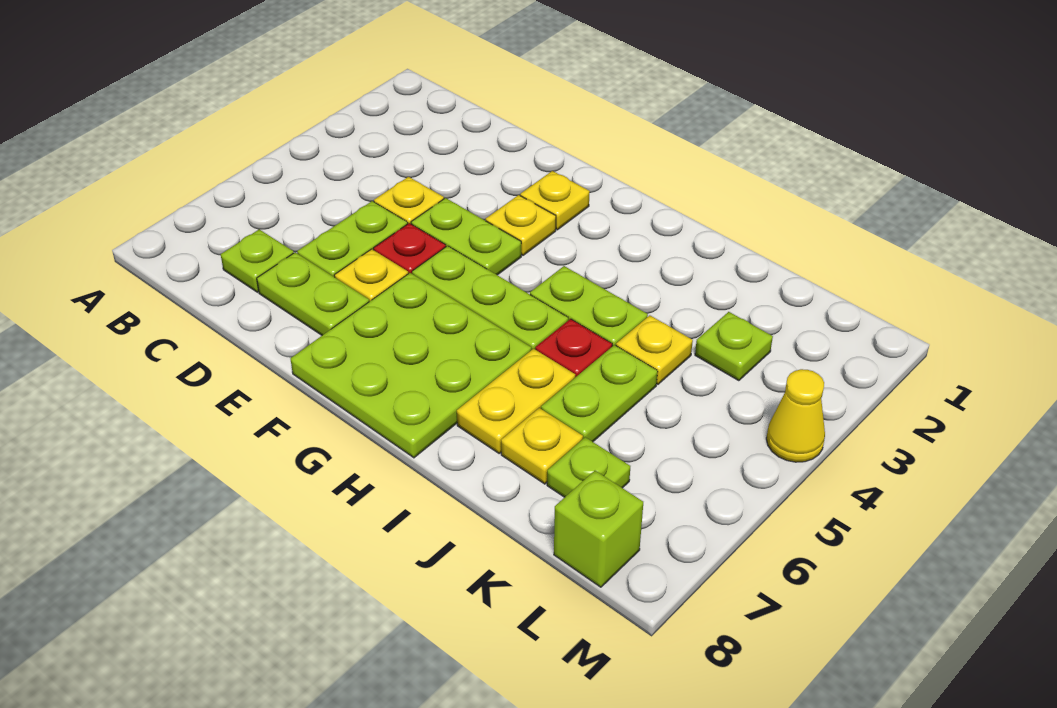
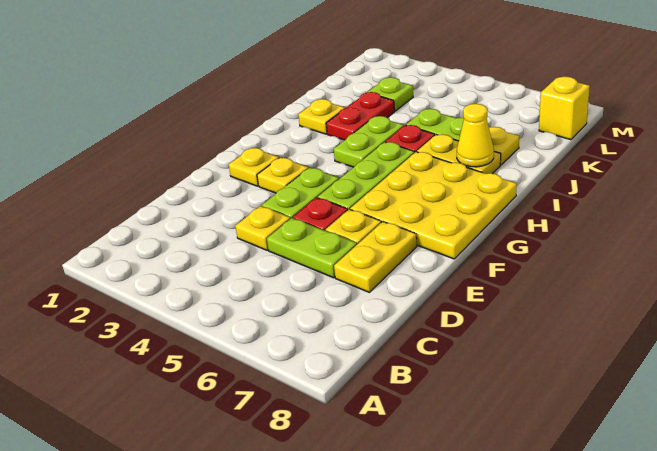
lime 1x1 plate [221,229,294,292] -> none
lime 1x2 plate [257,252,369,335] -> yellow 1x2 plate [334,222,417,292]
lime 3x3 plate [291,273,531,458] -> yellow 3x3 plate [350,152,517,259]
none -> red 1x2 plate [326,92,394,140]
yellow 1x1 plate [616,315,693,384] -> yellow 1x1 plate moved to [298,99,345,134]
lime 1x1 plate [547,437,630,497] -> none
lime 1x1 brick [554,471,643,587] -> yellow 1x1 brick [539,76,590,140]
yellow 1x1 cone [766,369,825,462] -> yellow 1x1 cone moved to [457,104,494,167]

